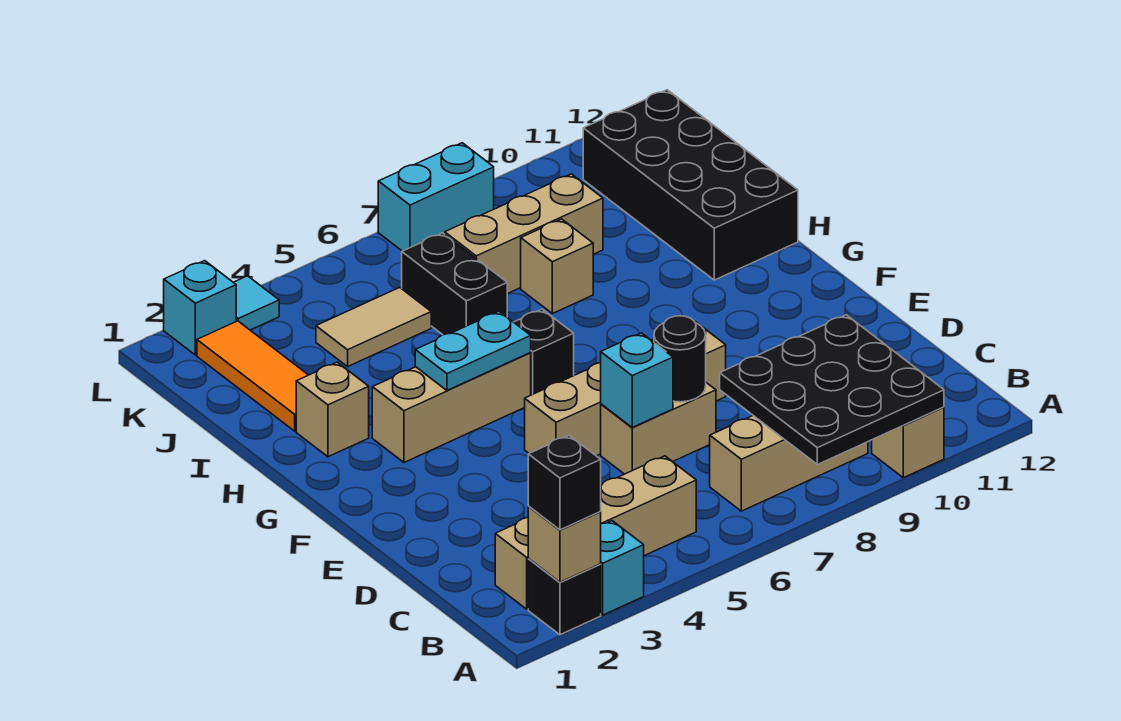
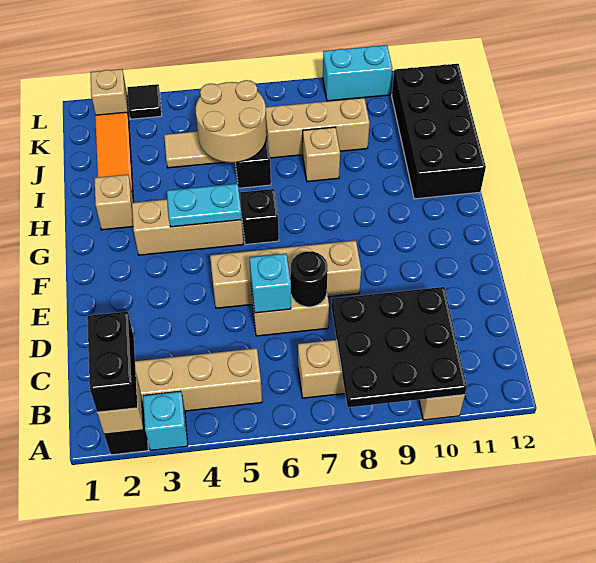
black 1x1 brick [528,435,601,530] -> black 1x2 brick [87,312,137,412]
none -> tan 2x2 round brick [196,80,267,163]
cyan 1x1 brick [164,261,236,355] -> tan 1x1 brick [90,69,129,118]
cyan 1x1 tile [234,276,279,330] -> black 1x1 tile [127,84,162,119]
cyan 1x2 brick [378,143,494,251] -> cyan 1x2 brick moved to [323,45,392,101]

